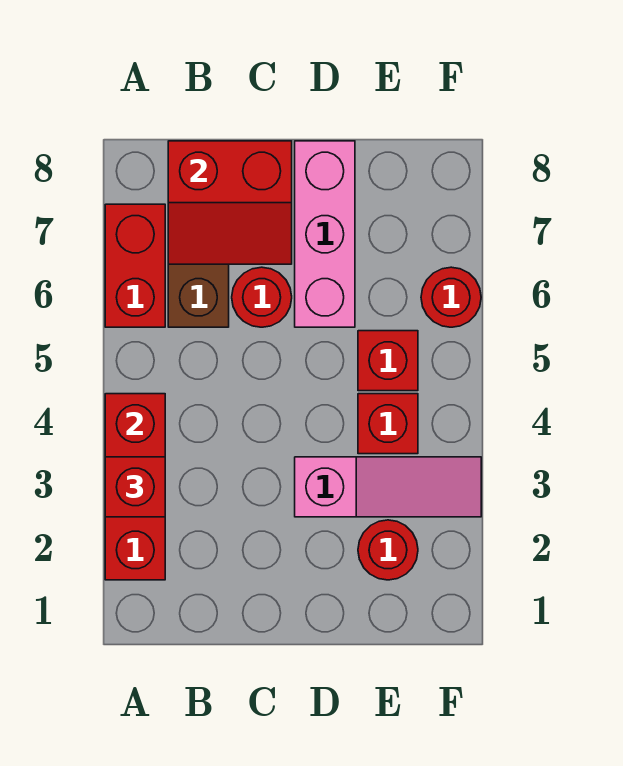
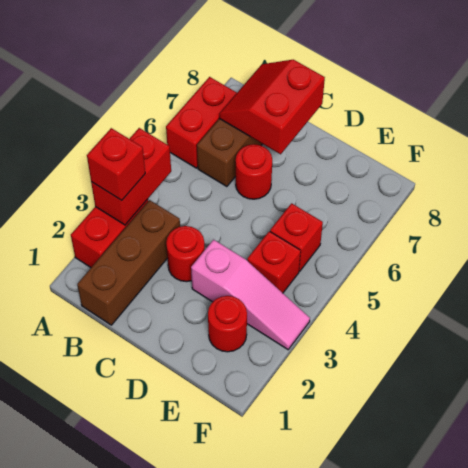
none -> brown 1x3 brick [77,200,180,325]
red 2x2 slope [168,141,292,264] -> red 2x2 slope turned to [219,60,325,154]
pink 1x3 brick [295,141,355,327] -> none
red 1x1 round brick [421,267,481,327] -> red 1x1 round brick moved to [166,226,205,282]

